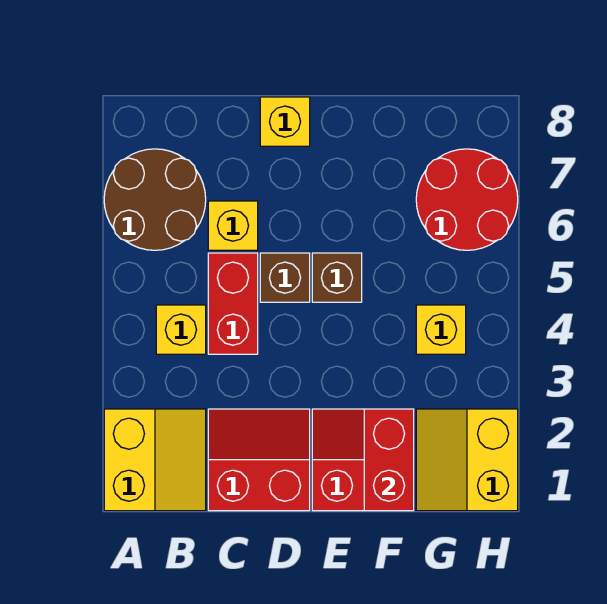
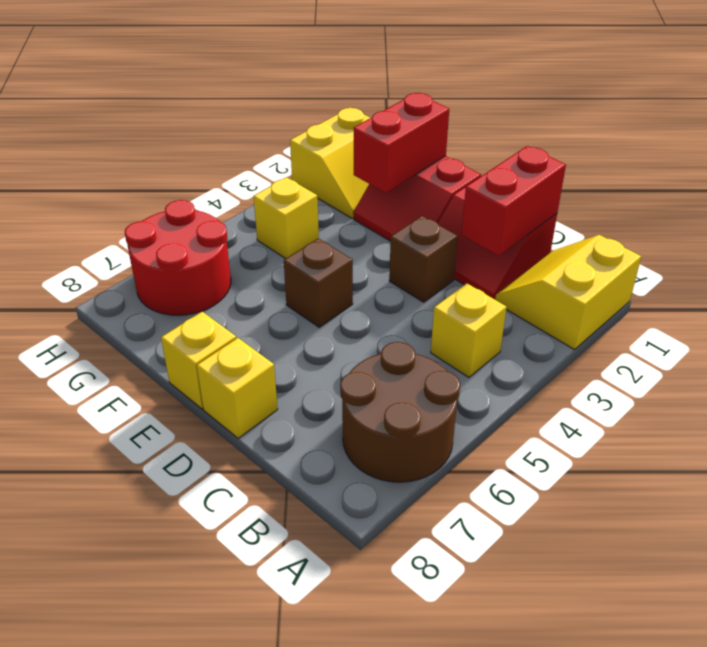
red 1x2 brick [208,253,258,354] -> red 1x2 brick moved to [461,146,566,256]
yellow 1x1 brick [208,201,258,250] -> yellow 1x1 brick moved to [161,312,236,409]
brown 1x1 brick [260,253,310,302] -> brown 1x1 brick moved to [389,216,458,302]

